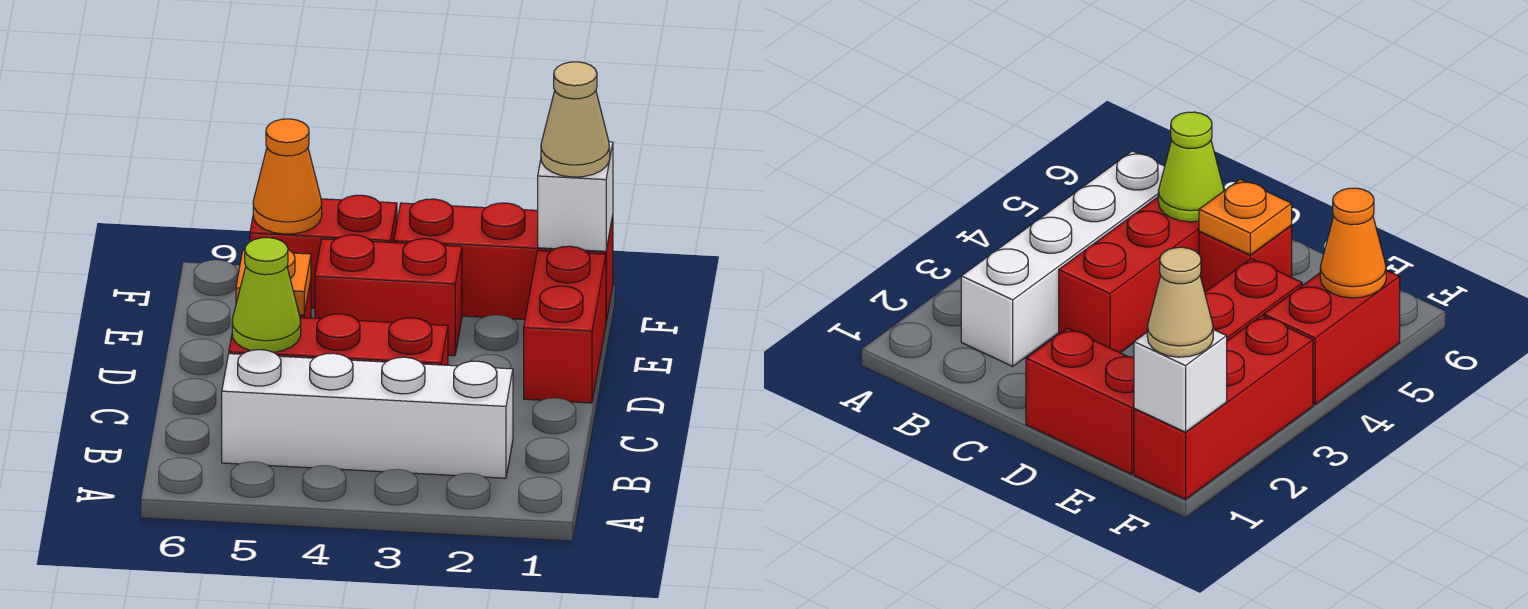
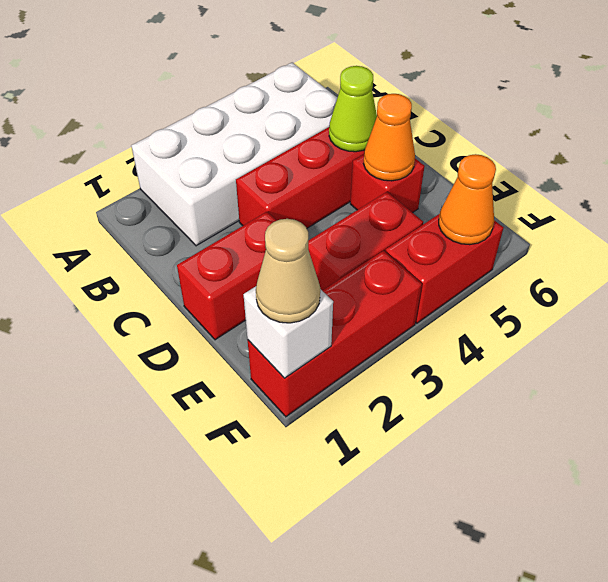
white 1x4 brick [222,350,513,478] -> white 2x4 brick [131,62,337,246]
red 1x2 brick [524,246,606,403] -> red 1x2 brick turned to [177,212,277,340]
orange 1x1 plate [236,250,311,315] -> orange 1x1 cone [363,94,415,181]

